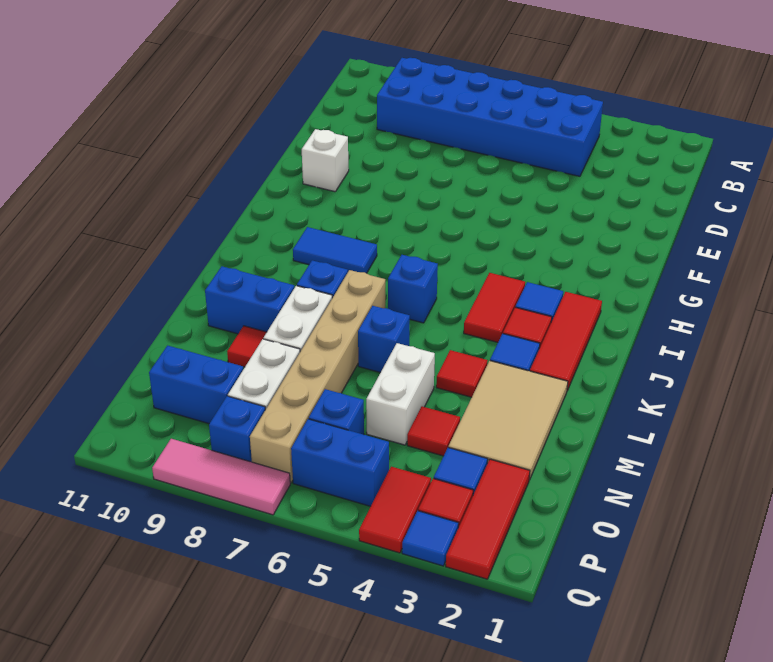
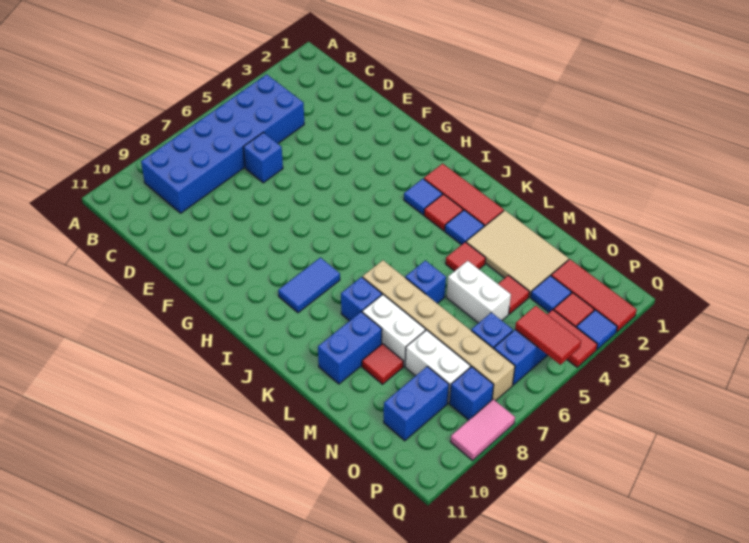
white 1x1 brick [302,129,349,192] -> none
red 1x2 tile [464,273,525,342] -> red 1x2 tile moved to [515,306,581,365]
blue 1x1 brick [388,255,438,323] -> blue 1x1 brick moved to [243,132,283,183]
pink 1x3 tile [152,439,290,515] -> pink 1x2 tile [451,399,515,460]

